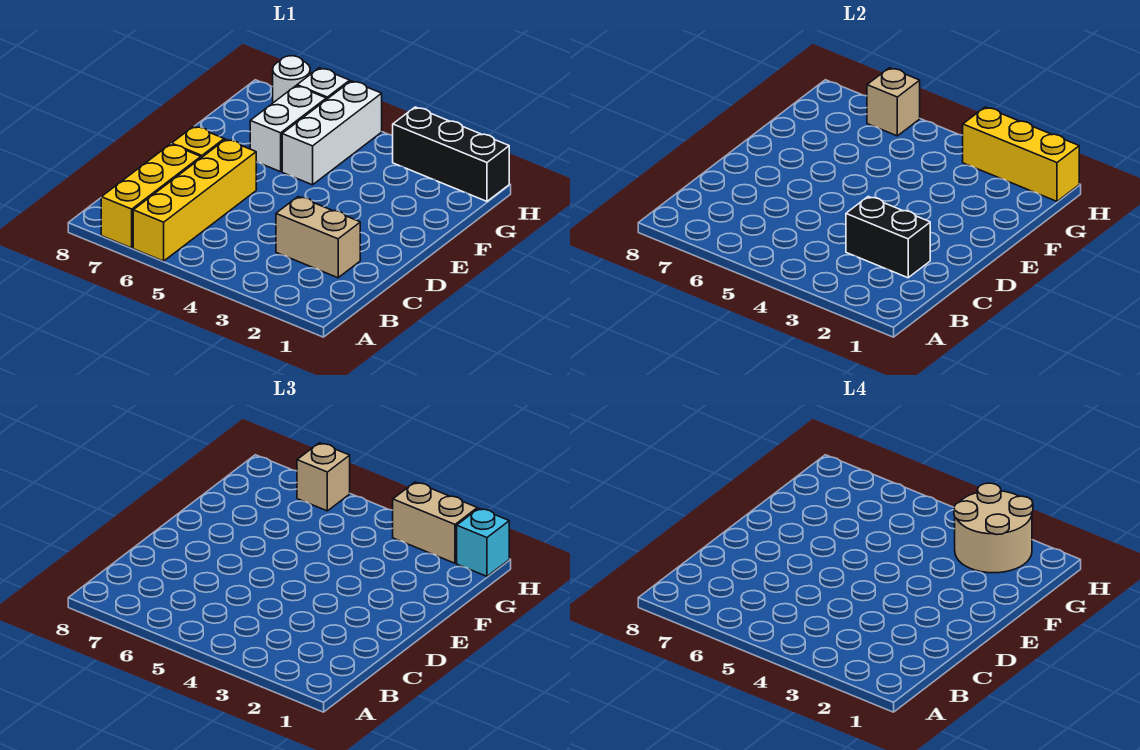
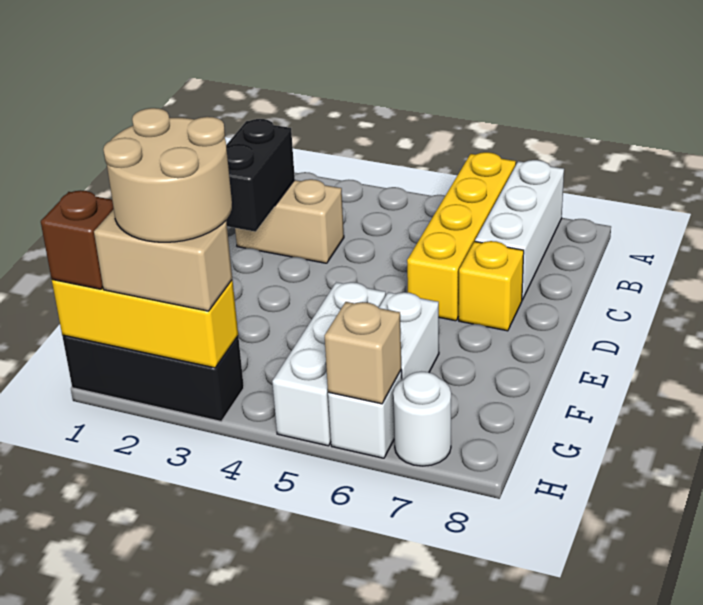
yellow 1x3 brick [101,144,201,248] -> white 1x3 brick [475,160,564,300]
black 1x2 brick [846,197,930,278] -> black 1x2 brick turned to [226,119,295,232]
cyan 1x1 brick [457,508,509,576] -> brown 1x1 brick [41,190,114,289]
tan 1x1 brick [297,443,350,511] -> none

